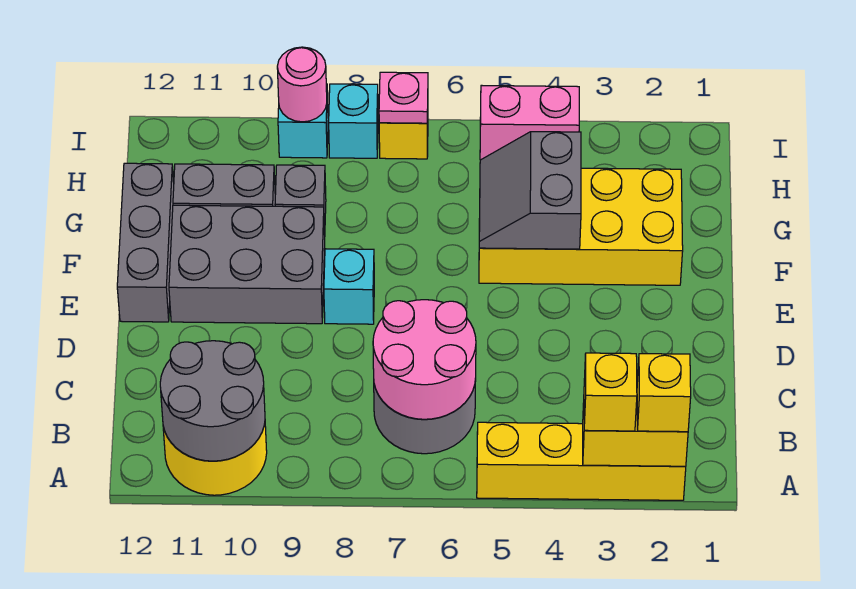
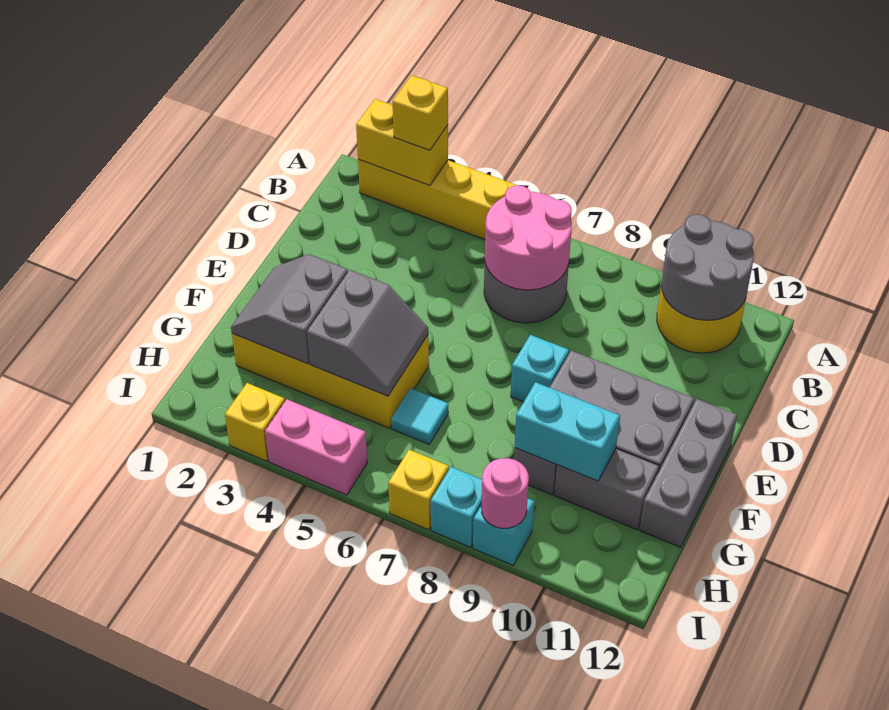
yellow 1x1 brick [637,354,691,432] -> yellow 1x1 brick moved to [225,383,285,461]
none -> grey 2x2 slope [231,254,348,364]
none -> cyan 1x1 tile [391,388,448,444]
none -> cyan 1x2 brick [515,382,620,481]
pink 1x1 plate [379,72,428,123] -> none

